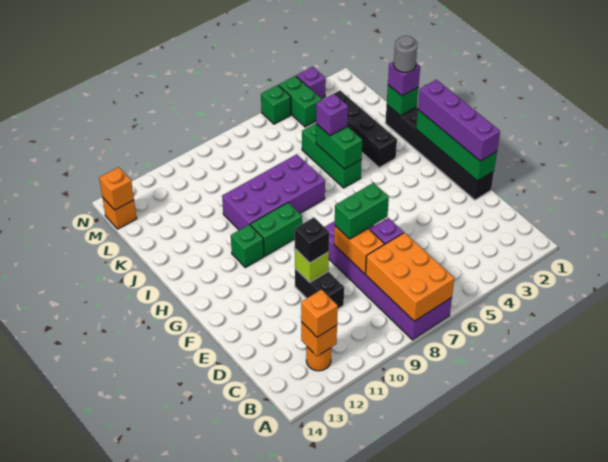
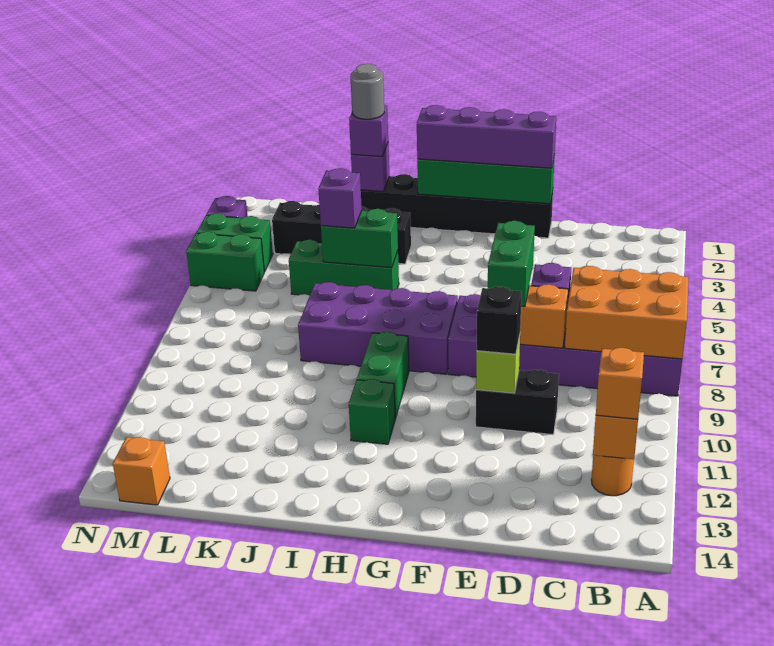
purple 2x4 brick [222,154,325,230] -> purple 2x4 brick turned to [298,282,458,374]
green 1x1 brick [387,85,418,116] -> purple 1x1 brick [351,143,389,192]
orange 1x1 brick [99,167,134,210] -> none
green 1x1 brick [261,85,291,124] -> green 1x2 brick [186,232,264,291]

